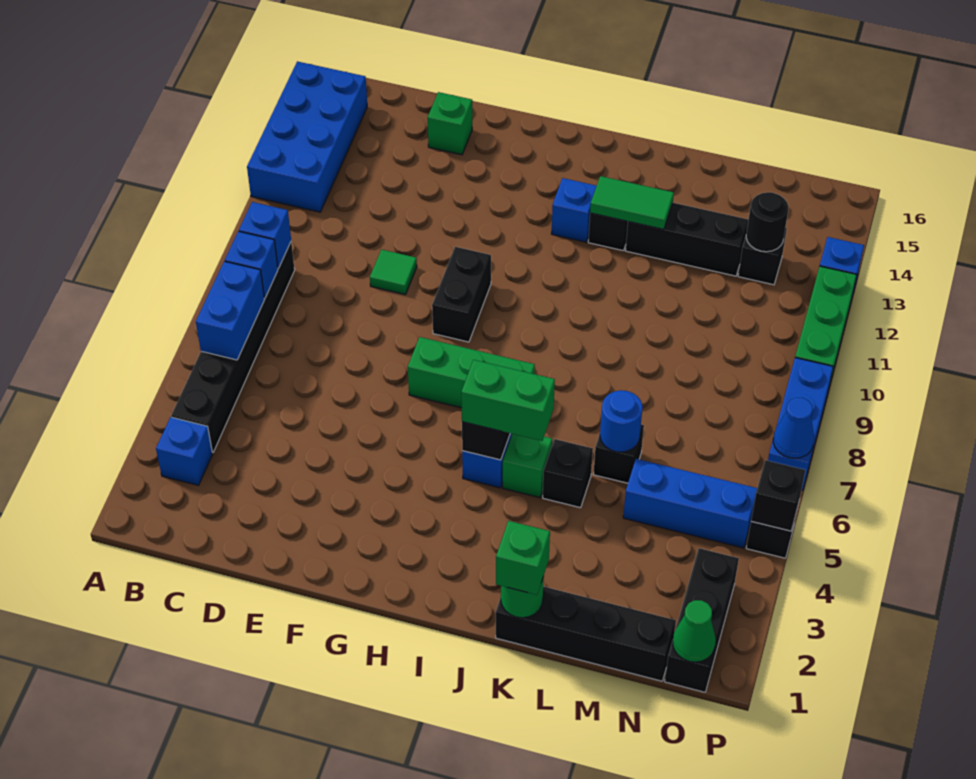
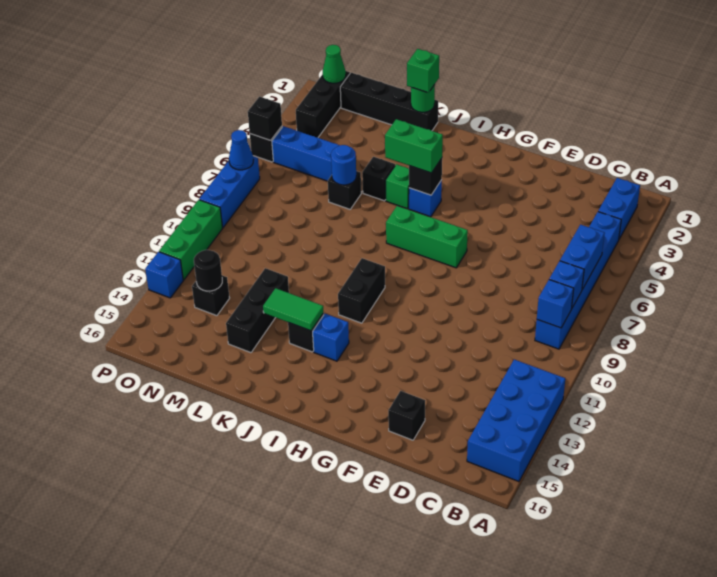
blue 1x1 brick [156,417,213,485] -> blue 1x2 brick [598,178,640,239]
black 1x6 brick [171,242,295,452] -> blue 1x6 brick [535,212,621,349]
green 1x1 tile [370,250,417,295] -> none
green 1x1 brick [428,92,472,155] -> black 1x1 brick [388,391,425,440]
black 1x2 brick [432,247,491,342] -> black 1x2 brick moved to [338,258,385,323]
black 1x3 brick [626,203,748,276] -> black 1x3 brick turned to [226,268,289,353]

